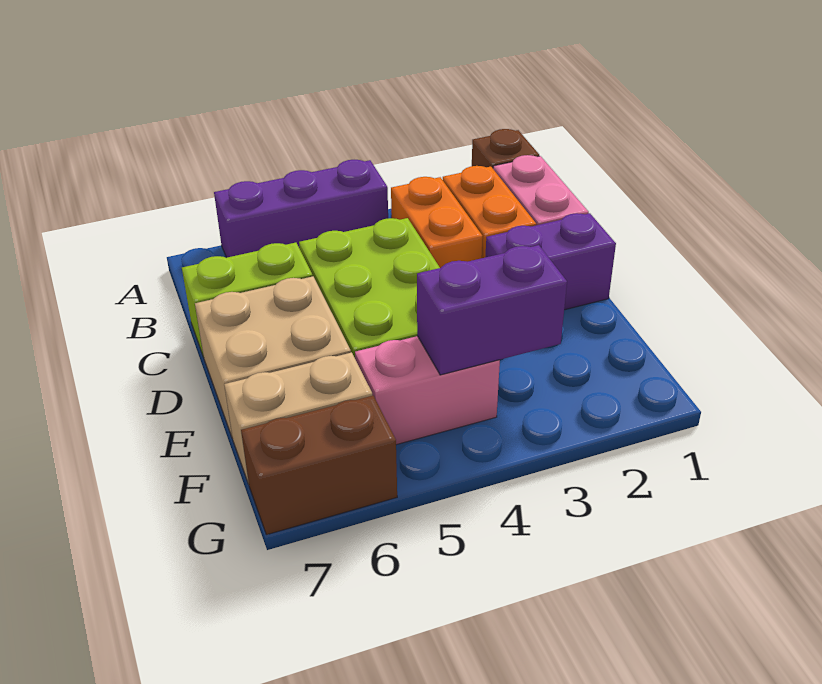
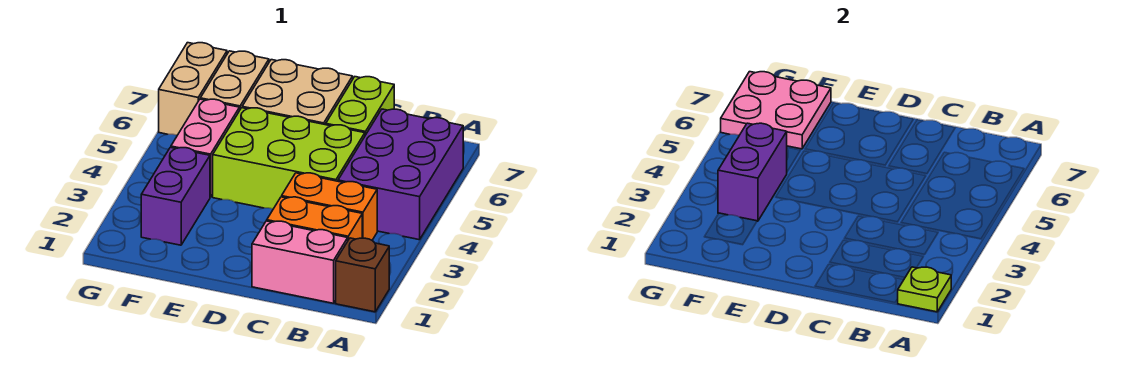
none -> lime 1x1 plate [898,267,951,312]
purple 1x3 brick [214,160,388,258] -> purple 2x3 brick [338,109,463,240]
purple 1x2 brick [486,213,616,310] -> purple 1x2 brick moved to [141,147,210,245]
none -> pink 2x2 plate [721,72,831,149]
brown 1x2 brick [241,396,397,535] -> tan 1x2 brick [159,43,227,135]

